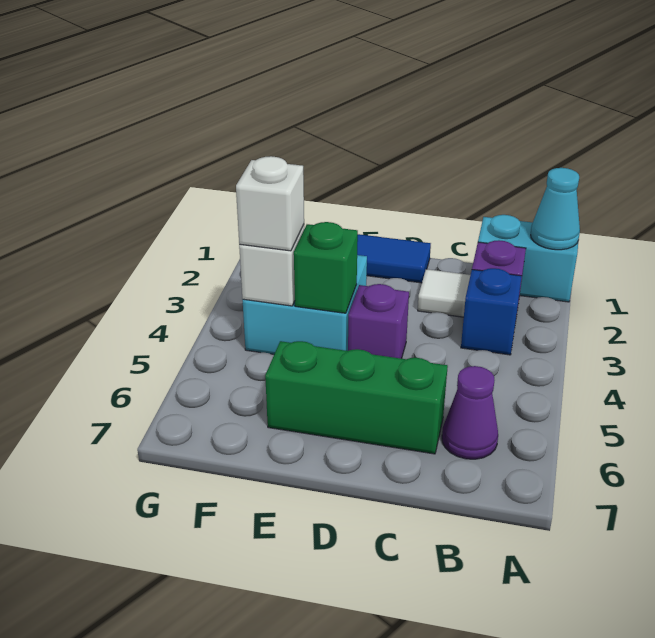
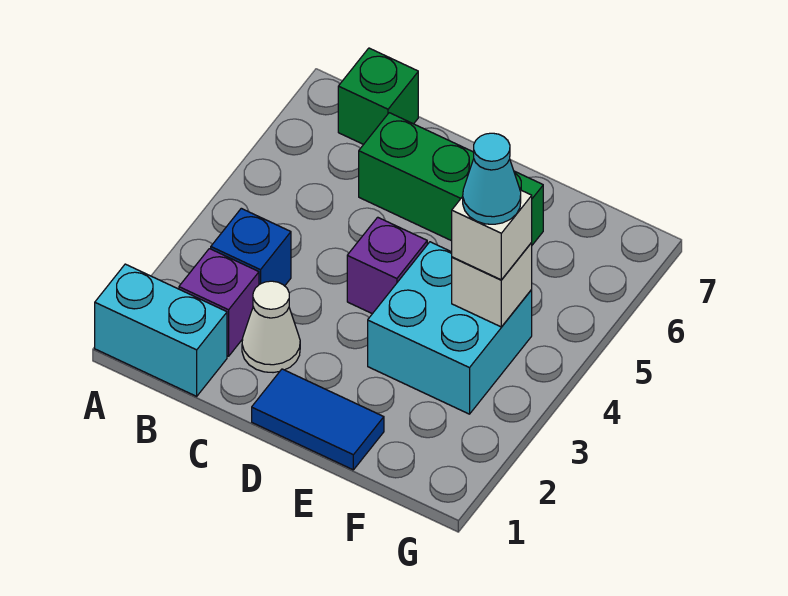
cyan 1x1 cone [531,168,580,250] -> cyan 1x1 cone moved to [463,133,521,224]
purple 1x1 cone [442,366,498,459] -> none
white 1x1 tile [418,269,470,317] -> white 1x1 cone [242,281,300,373]
green 1x1 brick [294,222,358,313] -> green 1x1 brick moved to [338,48,418,144]

